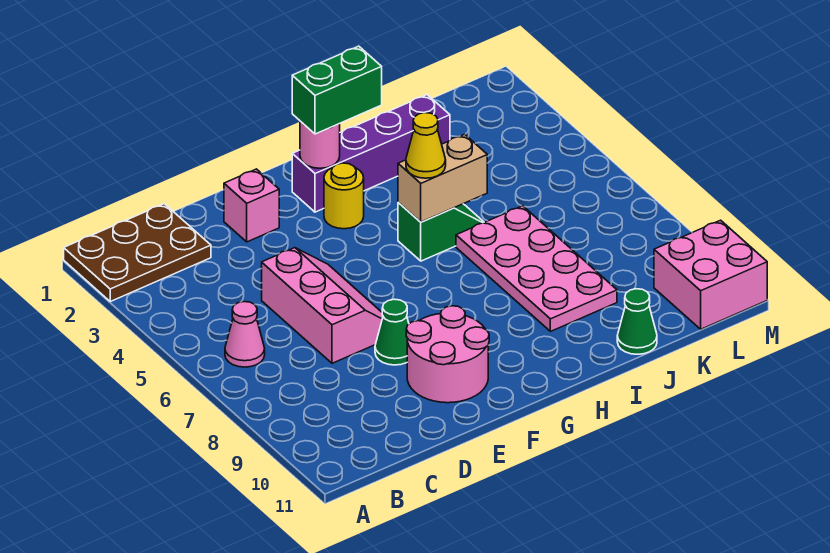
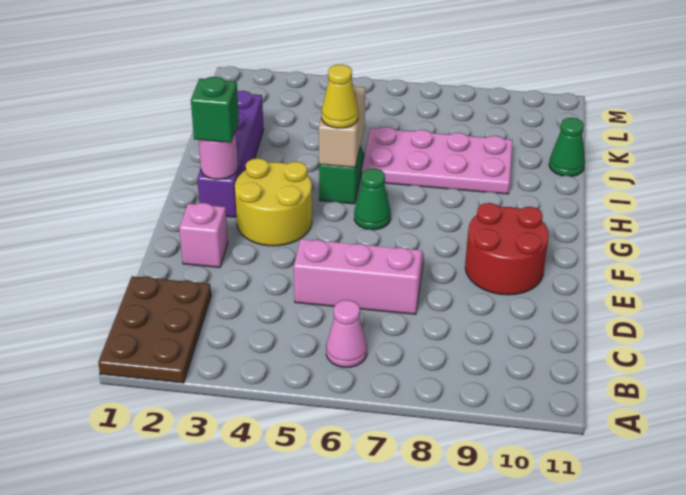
green 1x1 cone [375,299,409,365] -> green 1x1 cone moved to [354,168,391,230]
pink 2x2 round brick [406,306,489,403] -> red 2x2 round brick [465,203,549,295]
green 1x2 brick [292,46,382,134] -> green 1x1 brick [191,77,239,143]
yellow 1x1 round brick [324,163,364,229] -> yellow 2x2 round brick [235,158,312,246]
pink 2x2 brick [654,220,767,329] -> none

